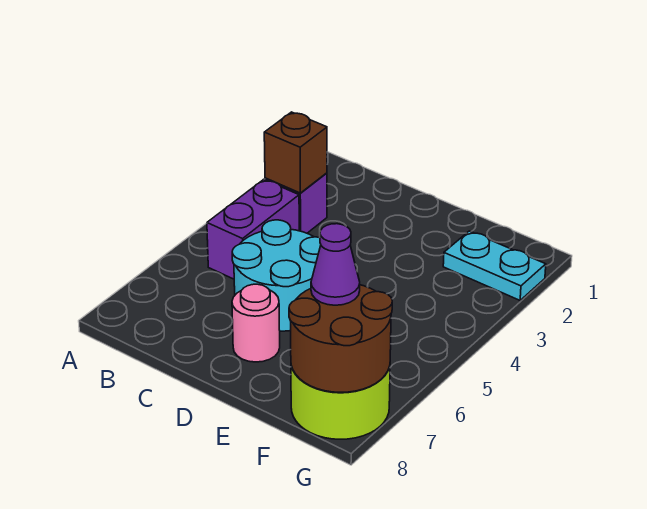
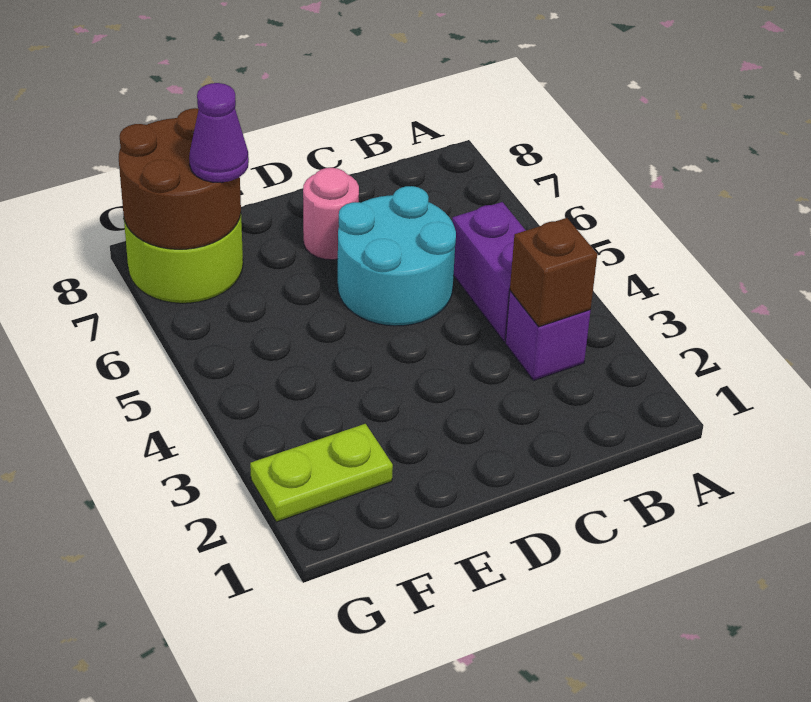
cyan 1x2 plate [443,231,546,300] -> lime 1x2 plate [250,424,393,522]

